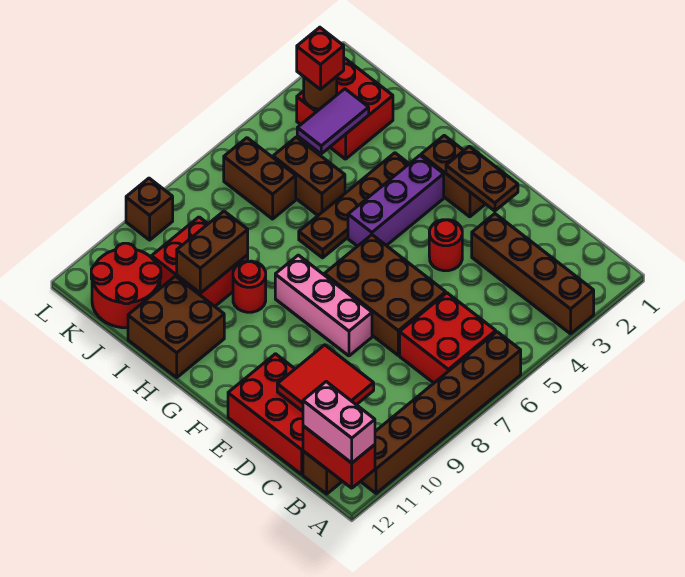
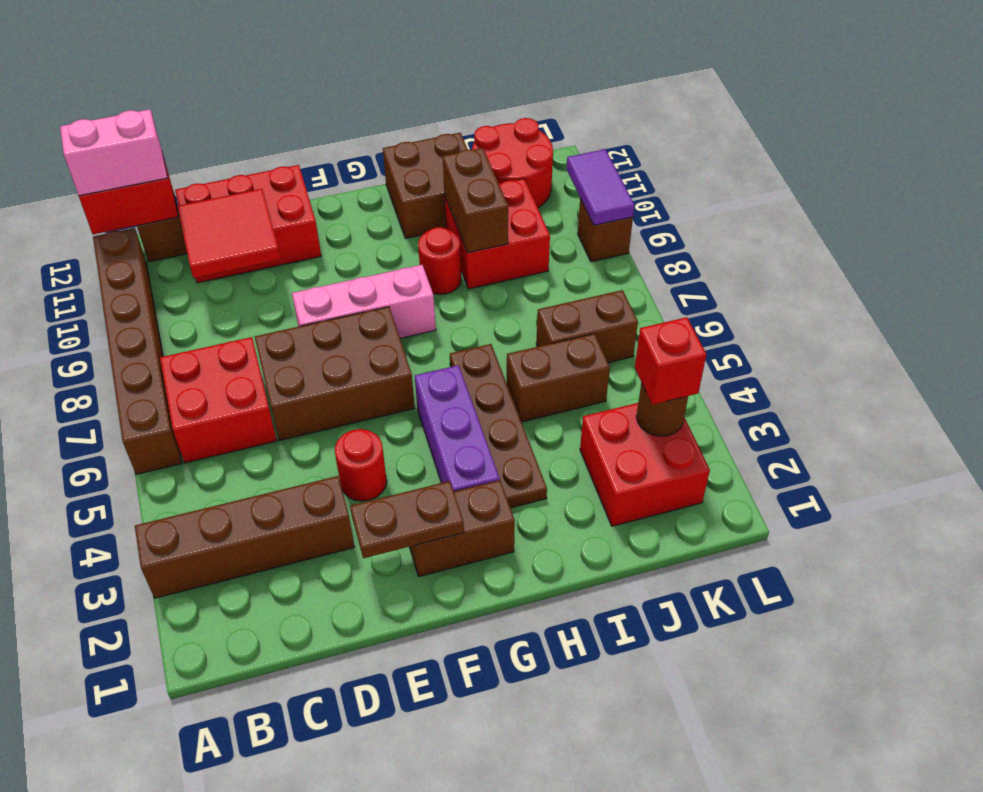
purple 1x2 tile [297,89,369,154] -> purple 1x2 tile moved to [567,149,634,225]

